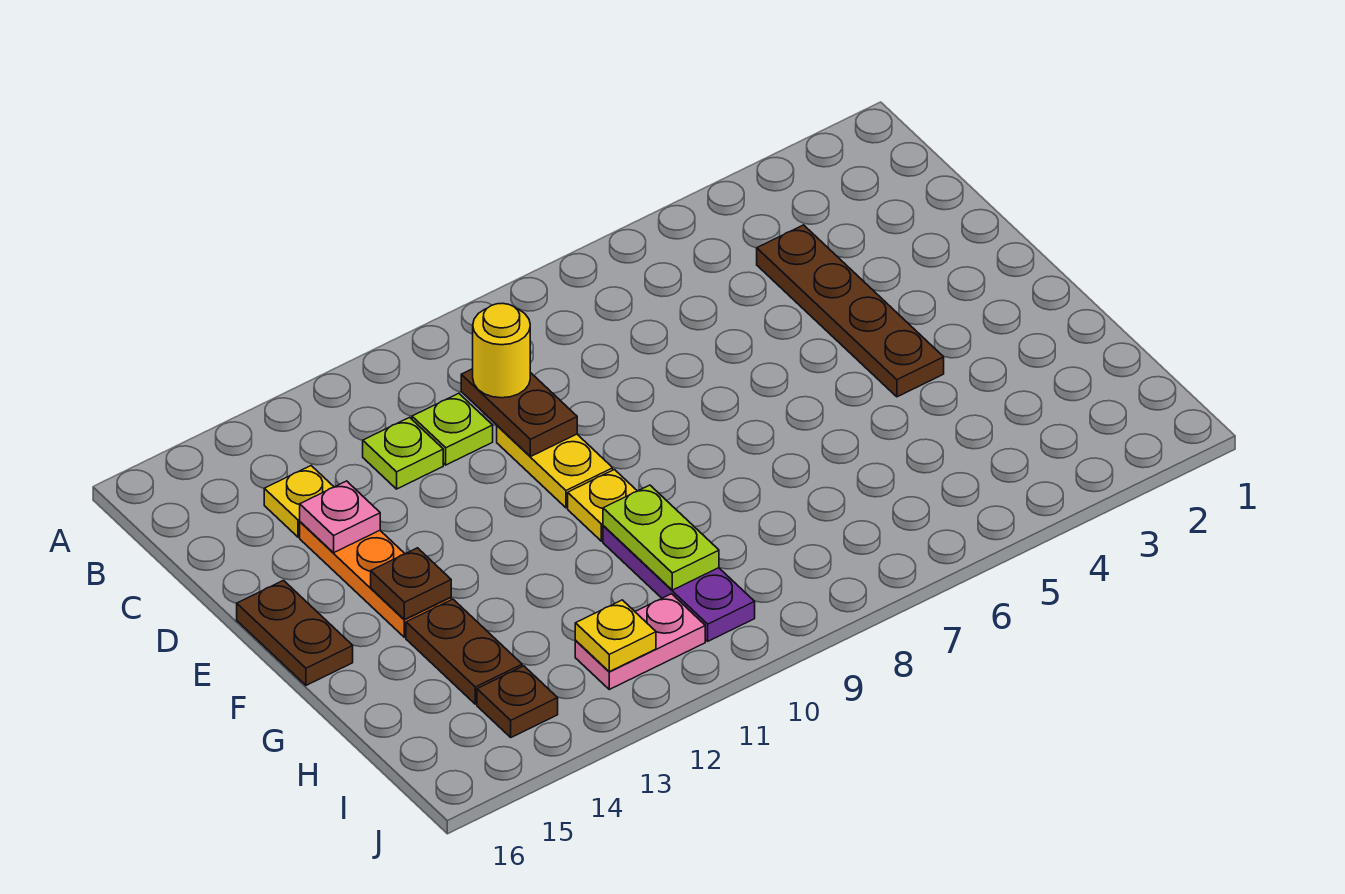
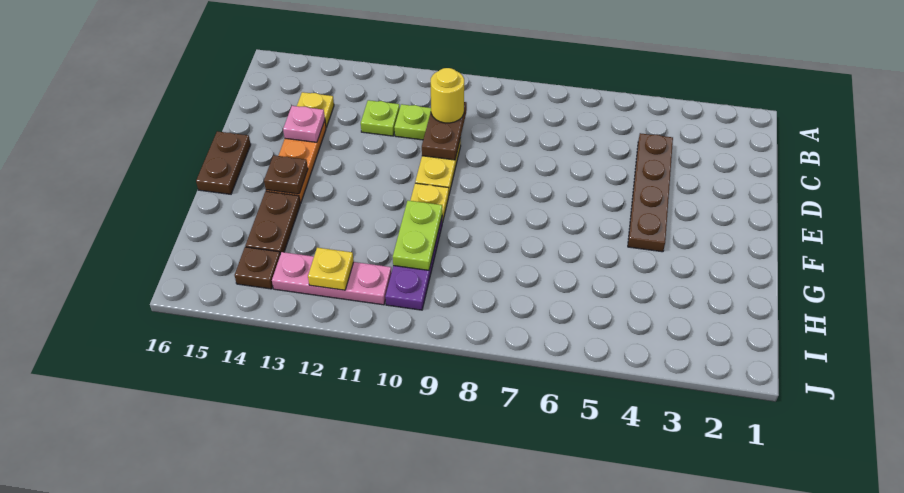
pink 1x2 plate [575,594,705,689] -> pink 1x3 plate [272,252,391,305]

